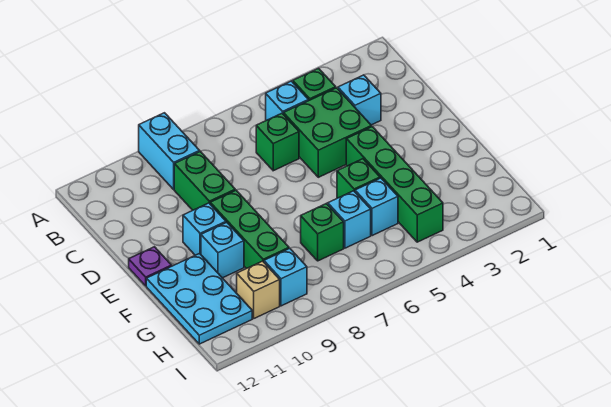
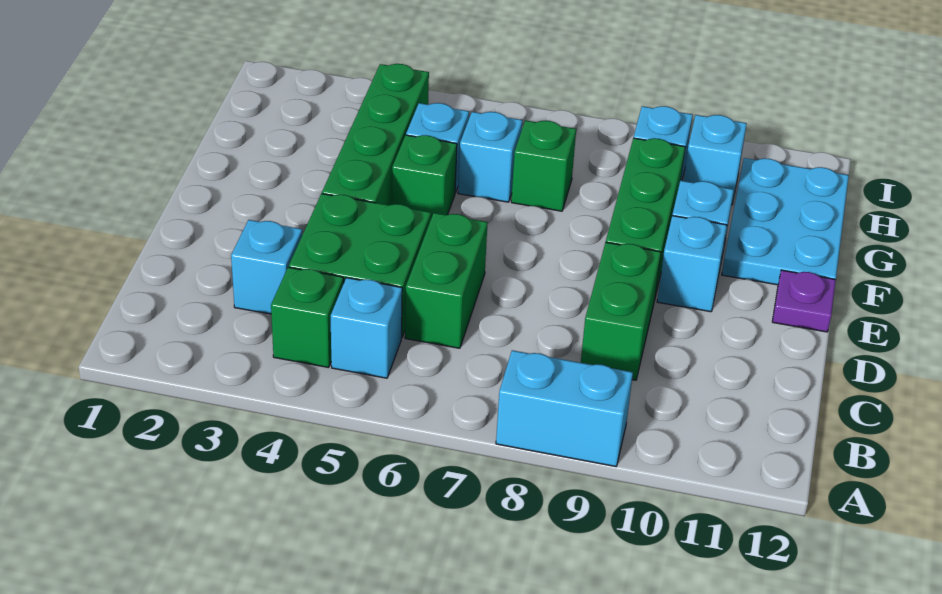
cyan 1x2 brick [139,113,200,189] -> cyan 1x2 brick turned to [496,350,633,466]
green 1x1 brick [256,113,299,171] -> green 1x2 brick [405,213,488,348]
tan 1x1 brick [237,261,280,318] -> cyan 1x1 brick [683,115,747,205]

